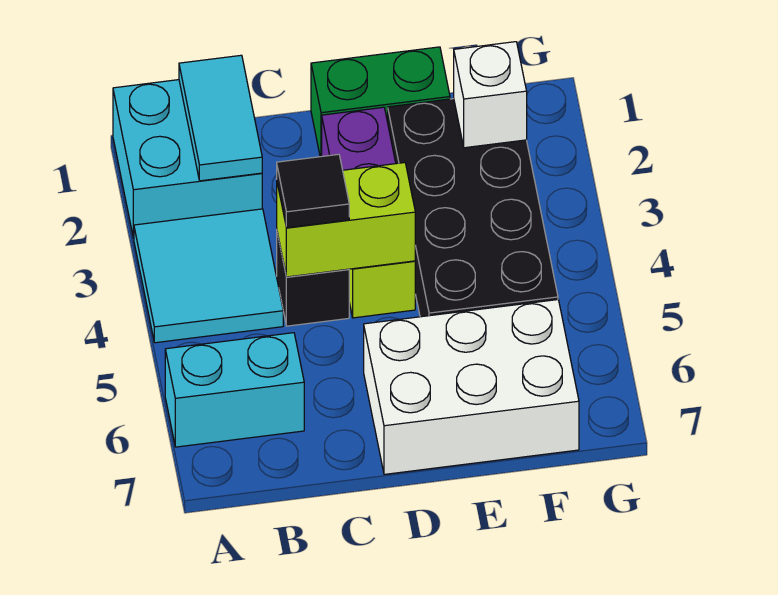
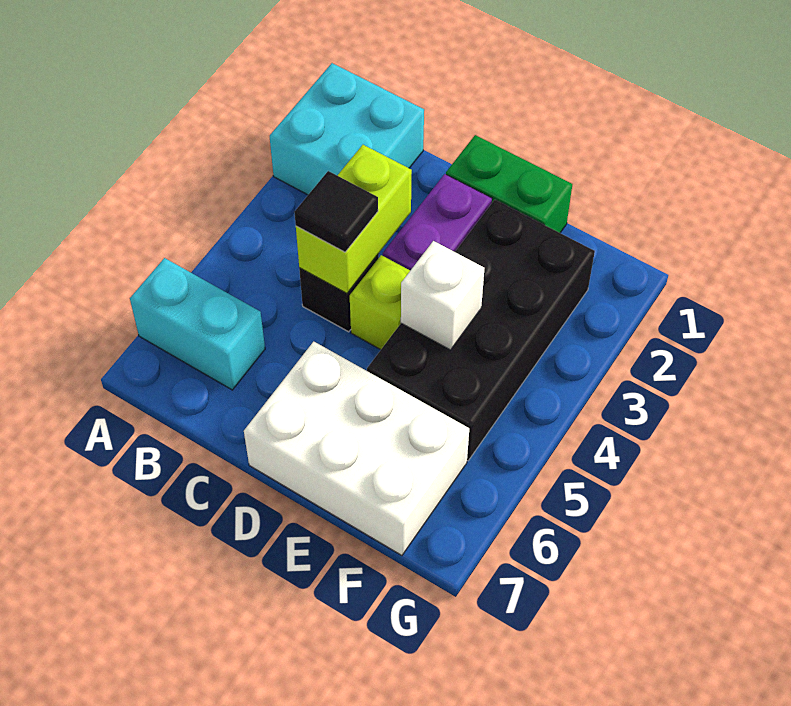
cyan 2x2 tile [134,209,283,343] -> none
cyan 1x2 tile [179,55,262,181] -> none
lime 1x2 brick [277,163,415,277] -> lime 1x2 brick turned to [296,145,412,293]
white 1x1 brick [454,42,527,148] -> white 1x1 brick moved to [401,241,484,350]

